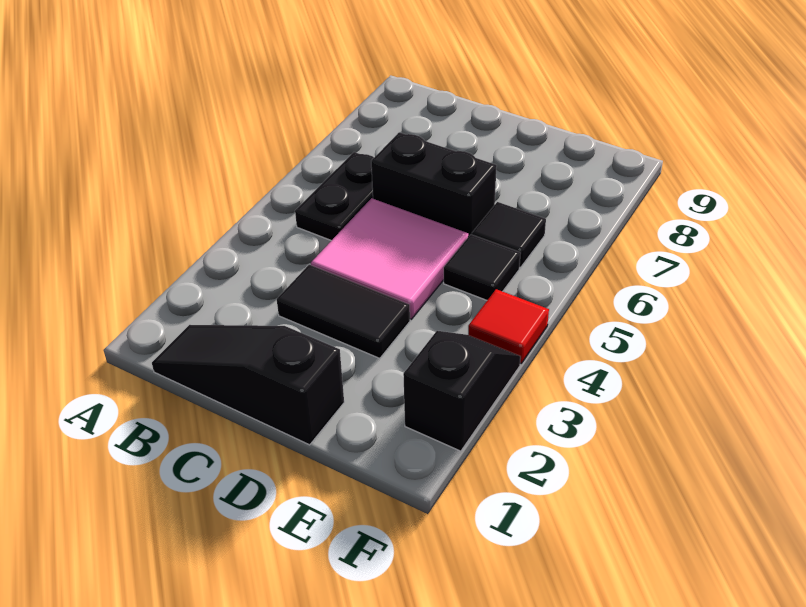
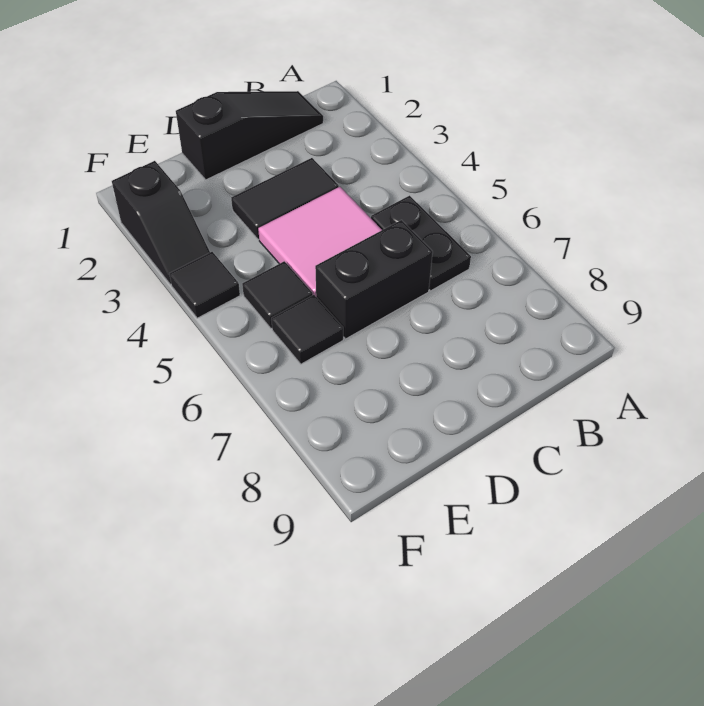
red 1x1 tile [468,289,549,363] -> black 1x1 tile [169,252,240,318]

